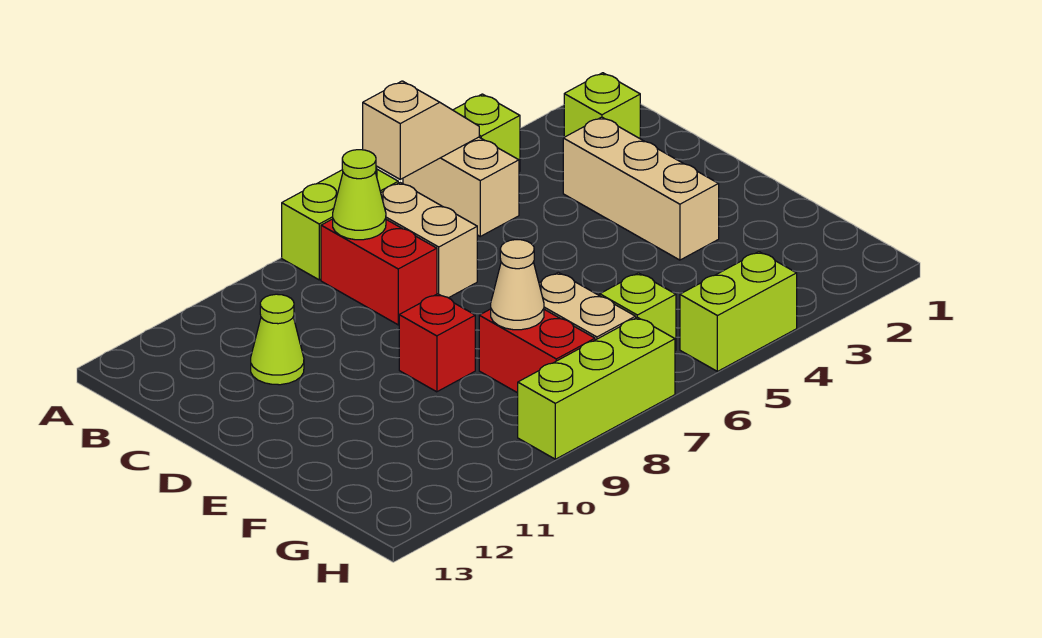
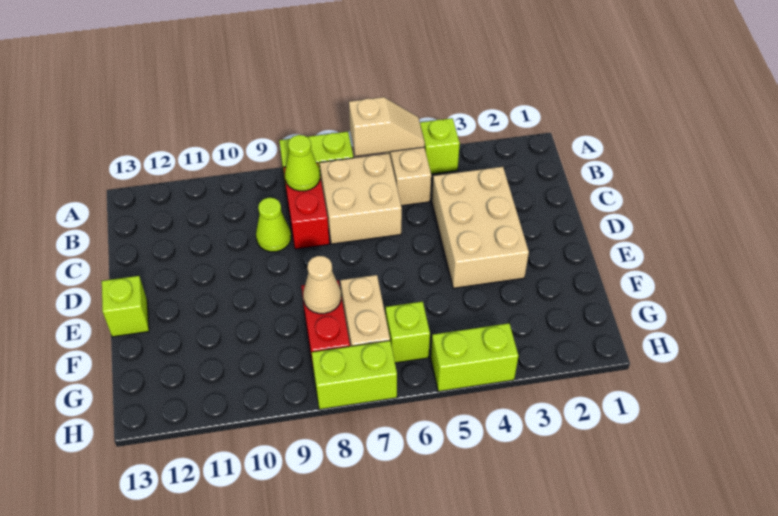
lime 1x1 brick [564,73,640,138] -> lime 1x1 brick moved to [102,276,149,337]
tan 1x2 brick [381,183,477,298] -> tan 2x2 brick [320,153,402,244]
tan 1x3 brick [563,117,719,260] -> tan 2x3 brick [432,167,529,288]
lime 1x1 cone [251,294,304,385] -> lime 1x1 cone moved to [256,198,291,252]
red 1x1 brick [399,294,475,392] -> none
lime 1x3 brick [518,317,675,459] -> lime 1x2 brick [312,341,397,409]

